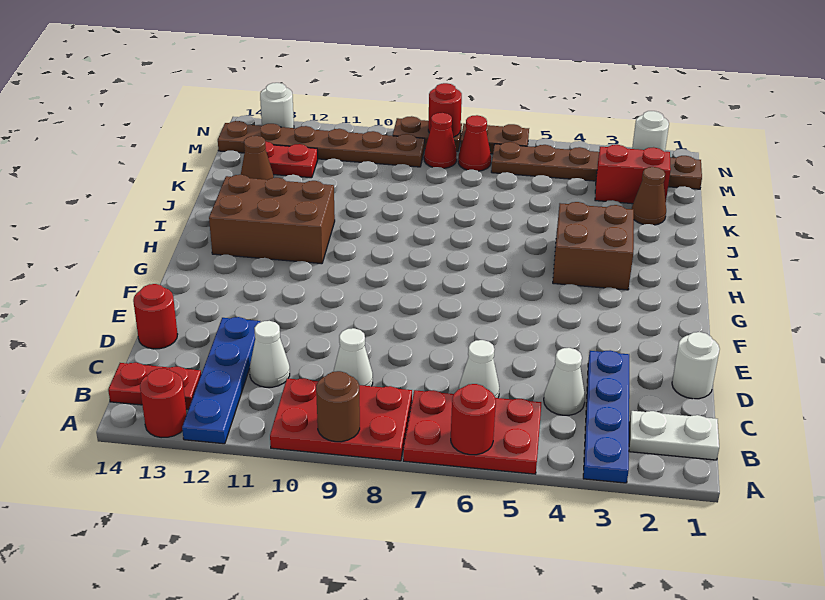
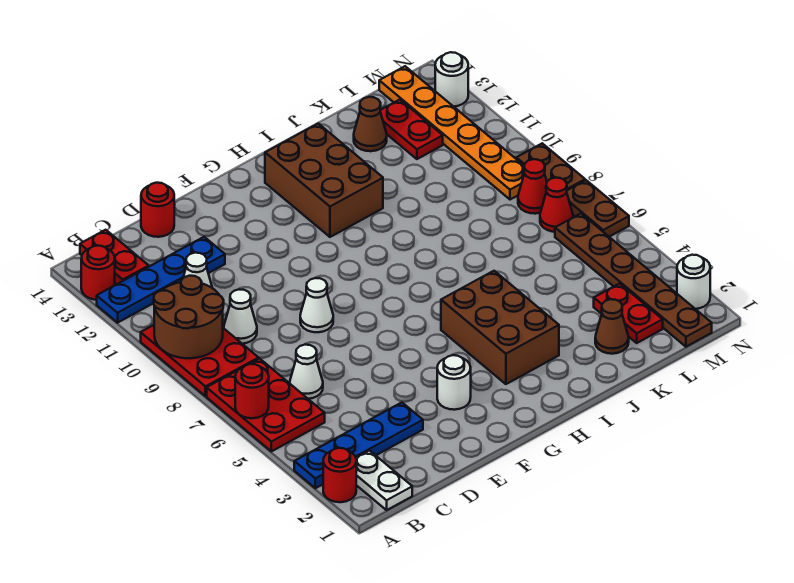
brown 1x1 round brick [316,371,360,442] -> brown 2x2 round brick [154,276,224,358]
white 1x1 cone [544,348,585,415] -> white 1x1 cone moved to [300,278,333,332]
white 1x1 round brick [672,332,720,399] -> white 1x1 round brick moved to [437,355,471,410]
brown 2x2 brick [553,202,634,290] -> brown 2x3 brick [441,271,559,384]
red 1x2 brick [595,145,671,204] -> red 1x2 plate [594,283,663,343]
brown 1x6 plate [218,121,425,167] -> orange 1x6 plate [379,66,524,200]
red 1x1 round brick [428,83,462,137] -> red 1x1 round brick moved to [323,448,356,502]

